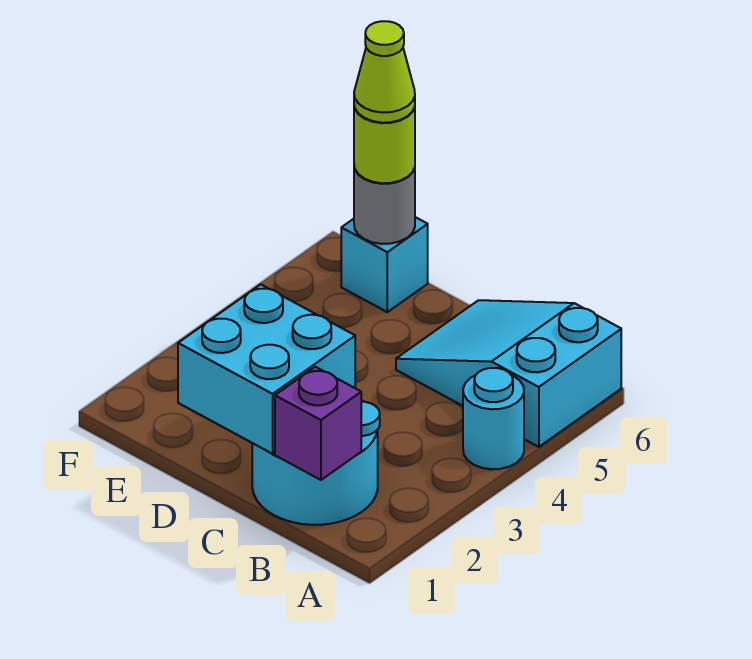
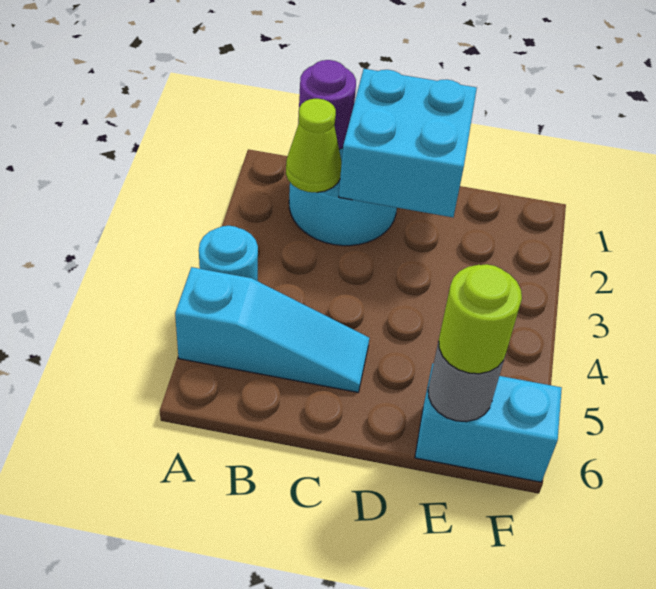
cyan 2x3 slope [396,300,621,447] -> cyan 1x3 slope [175,267,369,392]
purple 1x1 brick [275,367,361,480] -> purple 1x1 round brick [298,60,356,149]
cyan 1x1 brick [341,217,428,312] -> cyan 1x2 brick [415,364,562,482]
lime 1x1 cone [354,21,415,123] -> lime 1x1 cone moved to [286,99,342,193]

